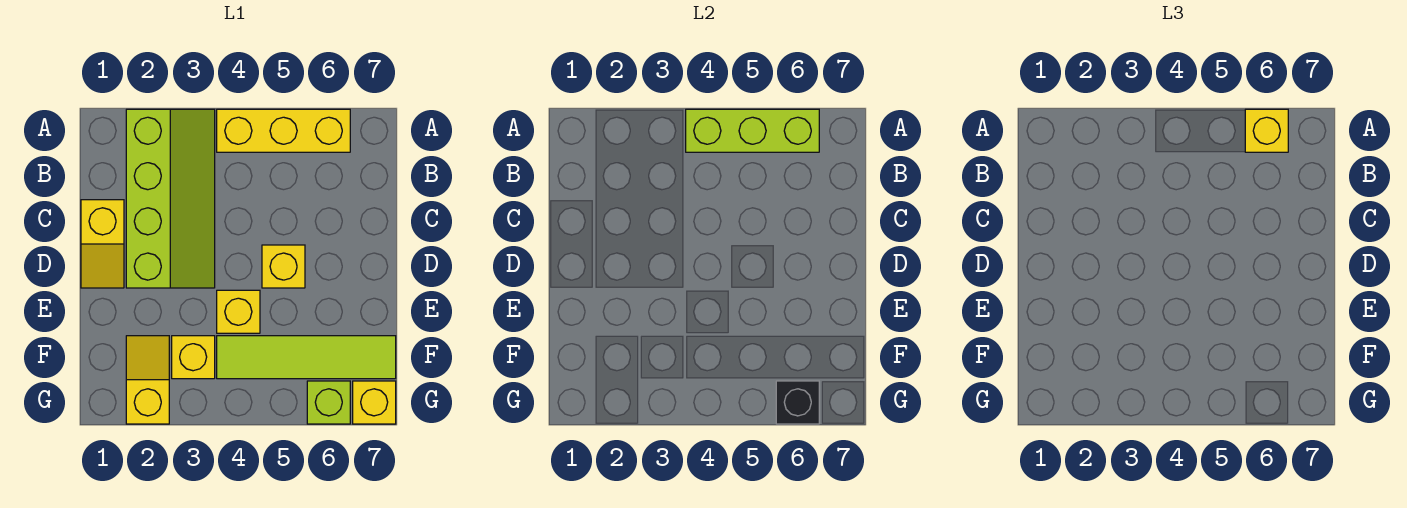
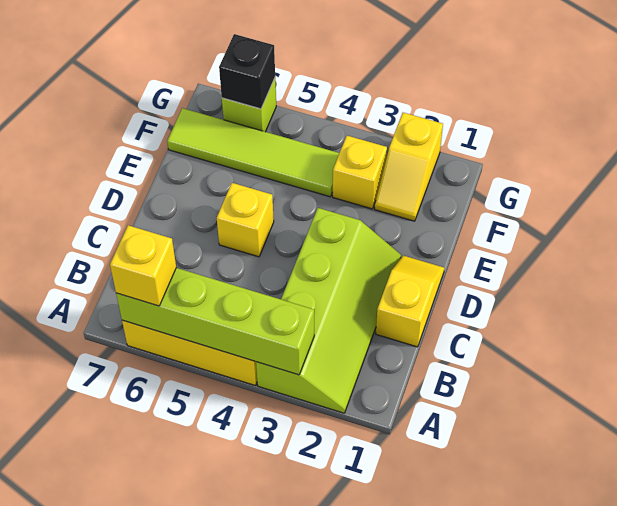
lime 2x4 slope [126,109,215,288] -> lime 2x4 slope turned to [256,208,401,413]
lime 1x3 brick [686,109,819,152] -> lime 1x4 brick [116,268,314,375]
yellow 1x1 brick [217,290,260,333] -> none
yellow 1x1 brick [353,381,396,424] -> none

